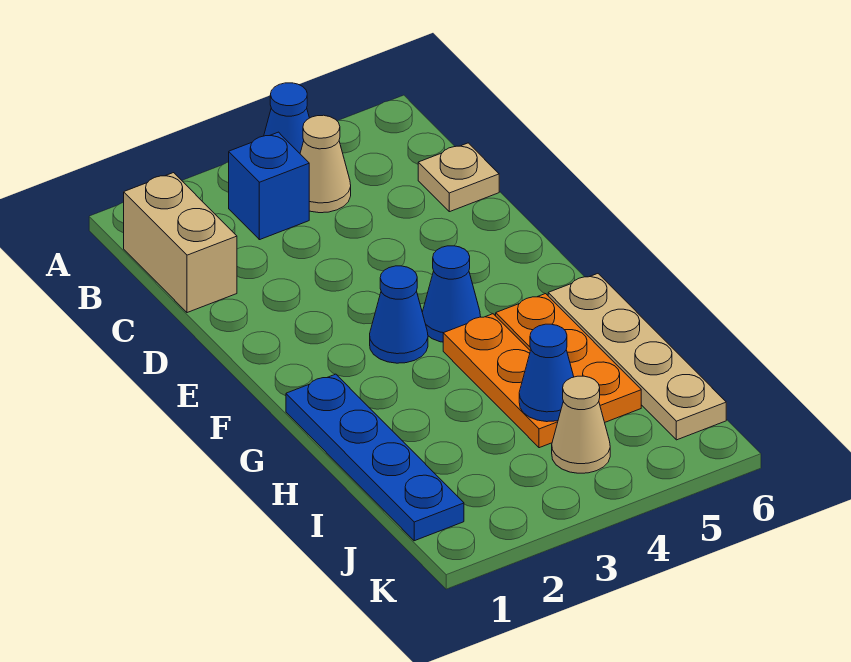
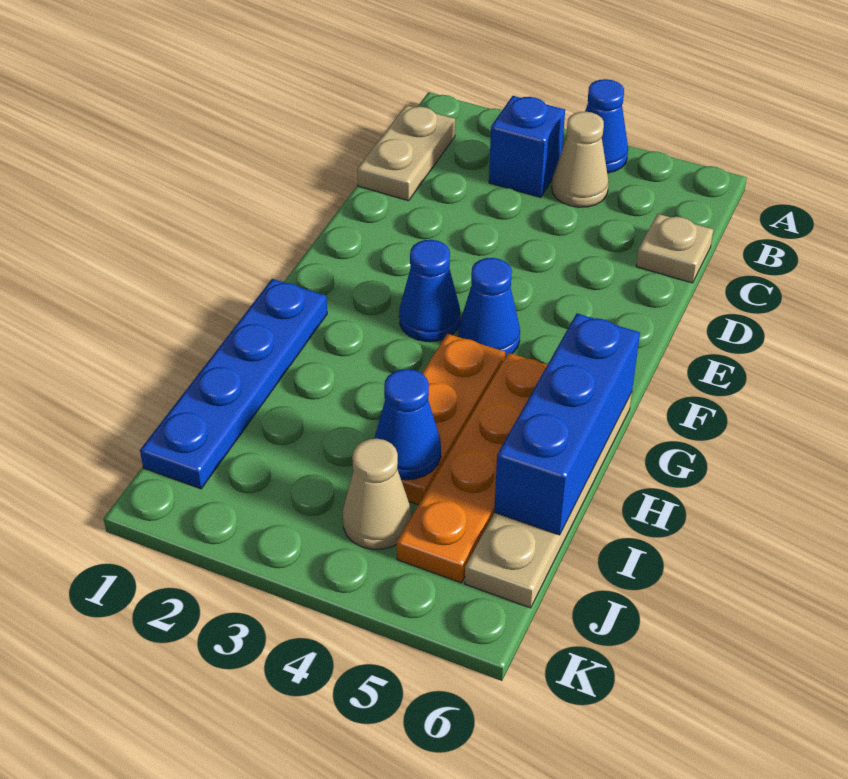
tan 1x2 brick [124,173,237,313] -> tan 1x2 plate [357,106,455,201]
orange 1x3 plate [496,294,641,422] -> orange 1x4 plate [397,353,547,583]
none -> blue 1x3 brick [494,313,640,535]

